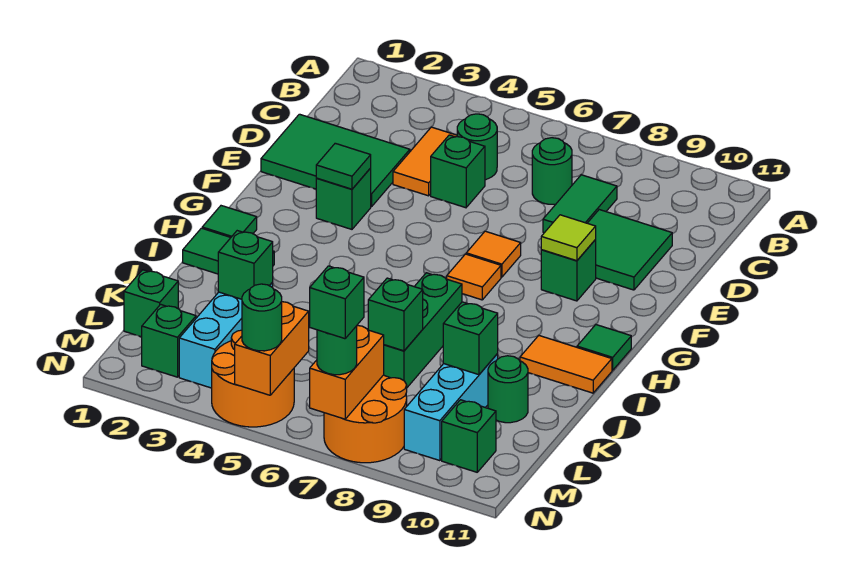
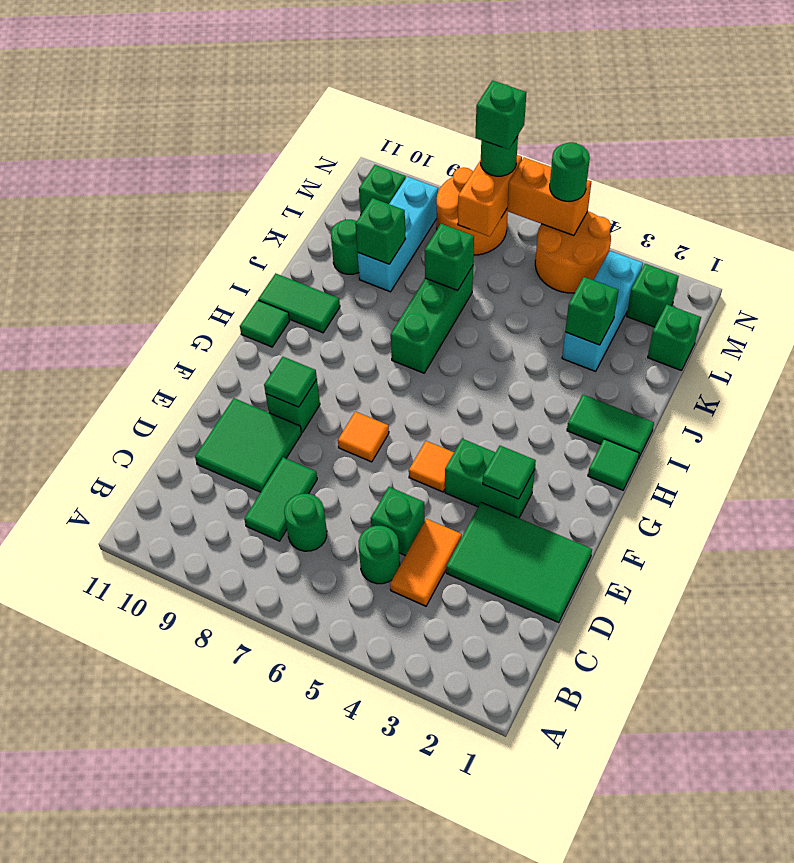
green 1x1 brick [316,168,371,229] -> green 1x2 brick [445,439,535,518]
lime 1x1 tile [541,215,596,261] -> green 1x1 tile [264,357,317,407]
orange 1x1 tile [447,254,501,300] -> orange 1x1 tile moved to [409,441,454,492]
orange 1x2 tile [520,336,612,393] -> green 1x2 tile [258,273,340,333]
orange 1x2 brick [235,302,309,395] -> orange 1x2 brick turned to [507,158,591,236]

